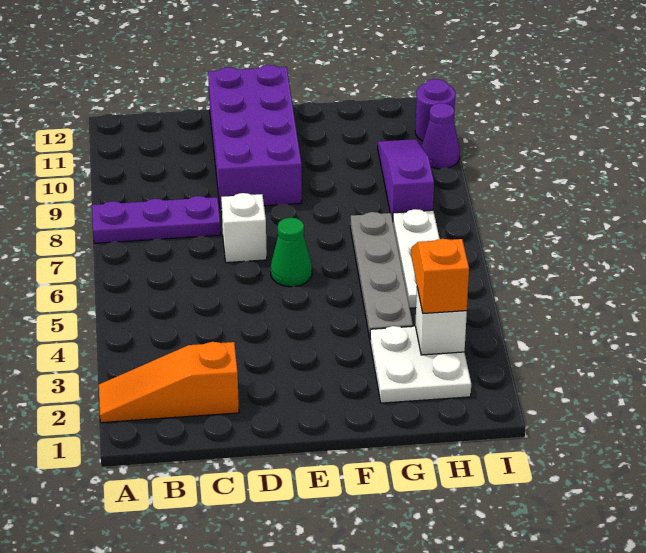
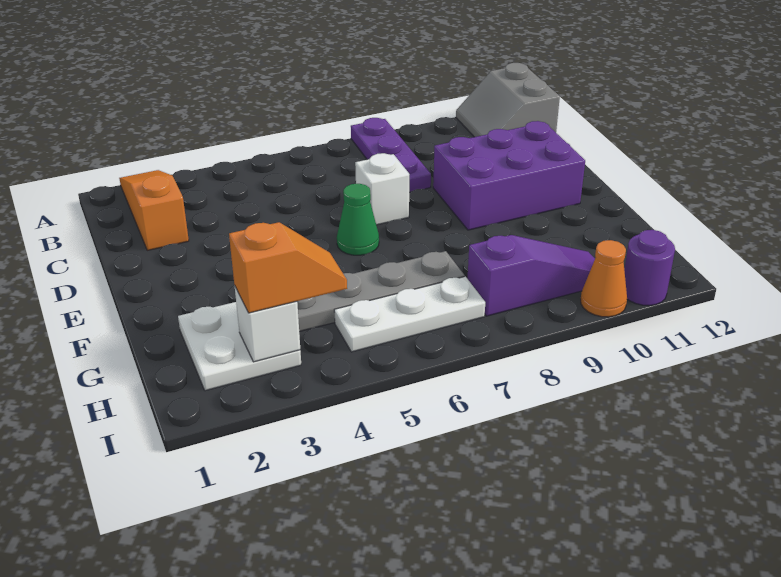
none -> grey 2x2 slope [456,63,560,137]
purple 2x4 brick [208,65,302,208] -> purple 2x3 brick [433,121,585,230]
purple 1x1 cone [422,103,460,169] -> orange 1x1 cone [581,240,627,317]

